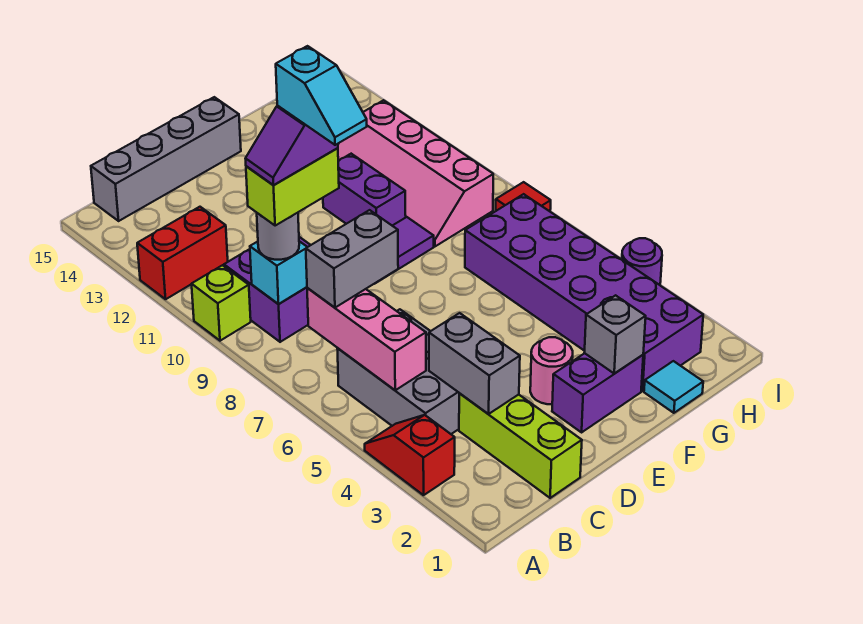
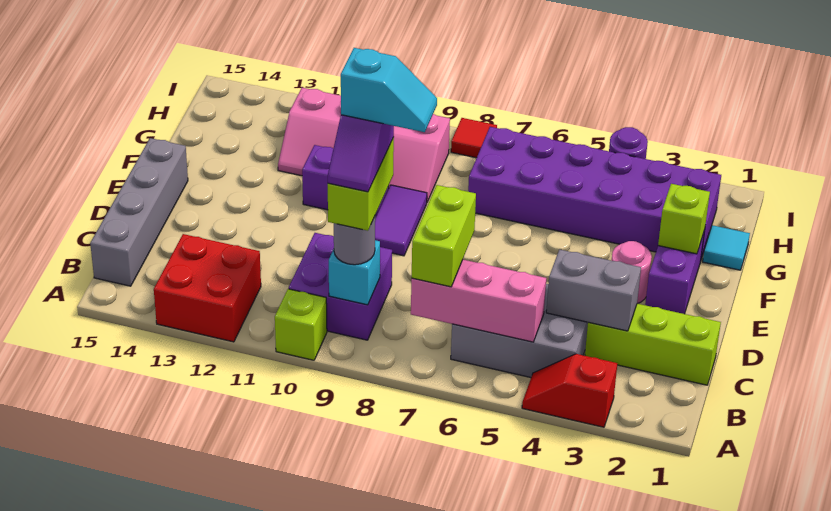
red 1x2 brick [137,207,228,299] -> red 2x2 brick [154,234,261,342]
grey 1x2 brick [306,210,398,308] -> lime 1x2 brick [412,185,476,287]
grey 1x1 brick [584,295,646,374] -> lime 1x1 brick [658,184,710,254]

